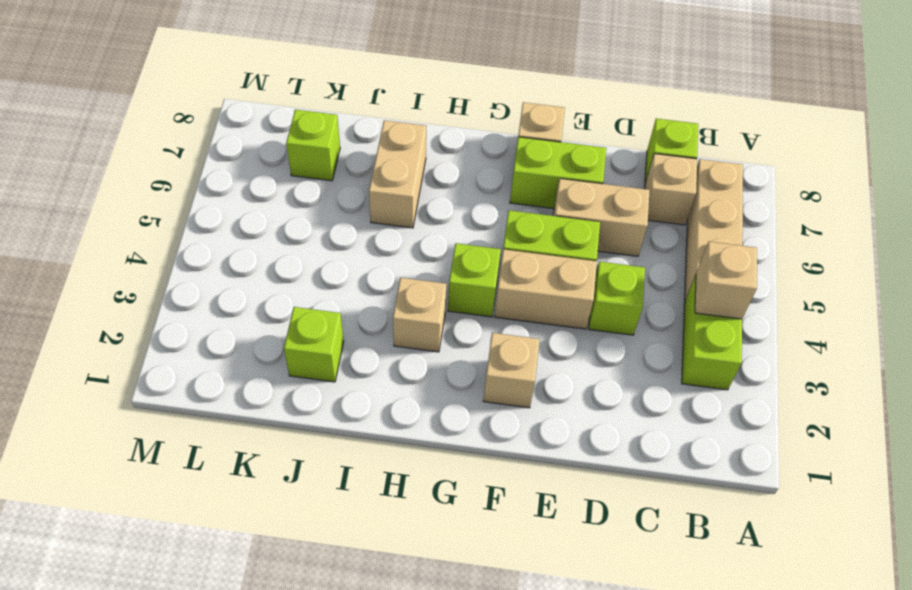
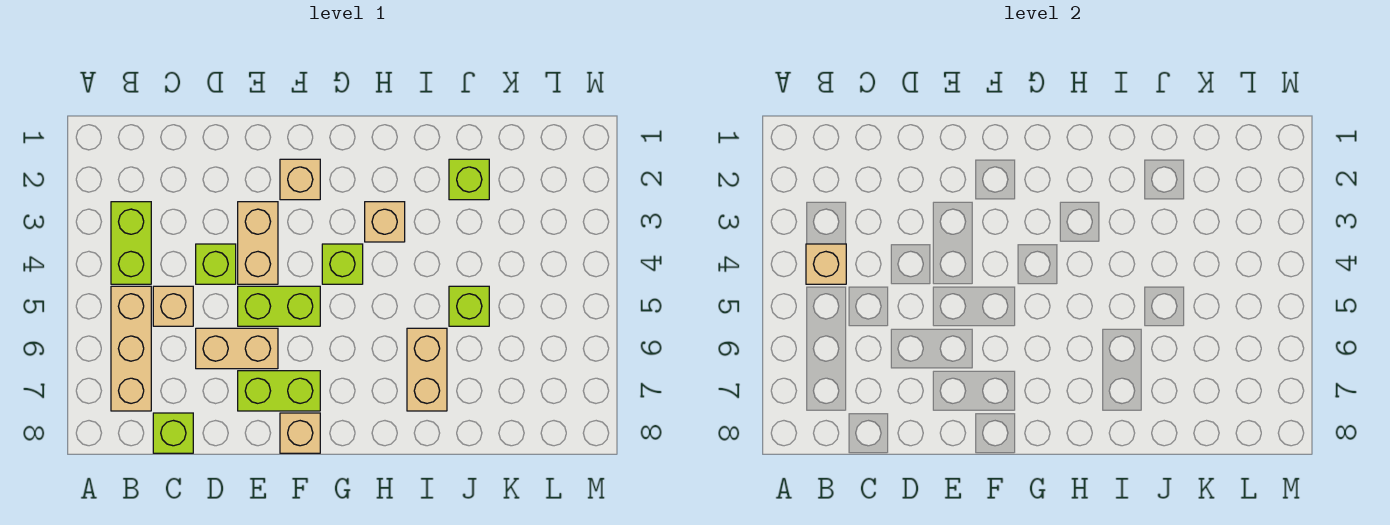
tan 1x1 brick [645,154,697,225] -> tan 1x1 brick moved to [153,286,193,326]
tan 1x2 brick [495,249,597,329] -> tan 1x2 brick turned to [238,202,278,284]
lime 1x1 brick [286,110,340,181] -> lime 1x1 brick moved to [449,286,489,326]

